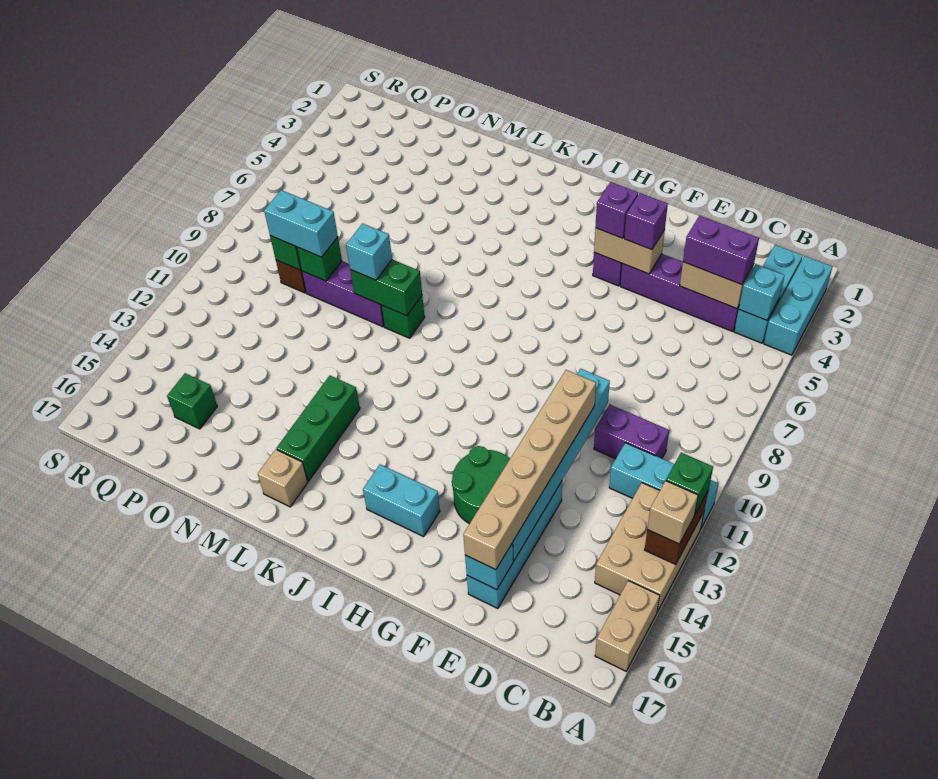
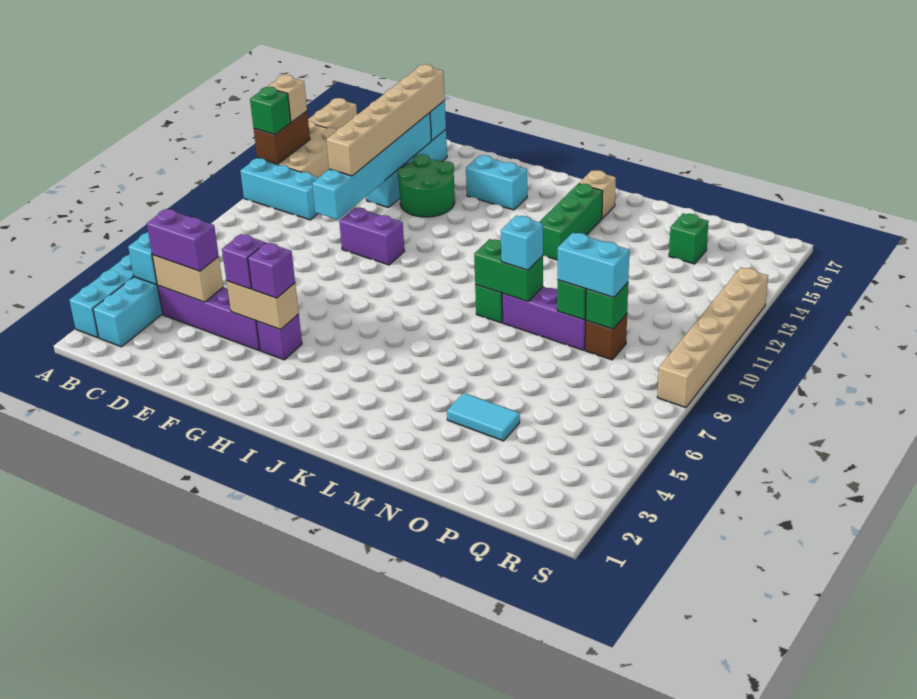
purple 1x2 brick [594,404,669,459] -> purple 1x2 brick moved to [339,207,404,265]
none -> cyan 1x2 tile [447,393,520,441]
none -> tan 1x6 brick [657,268,768,408]

